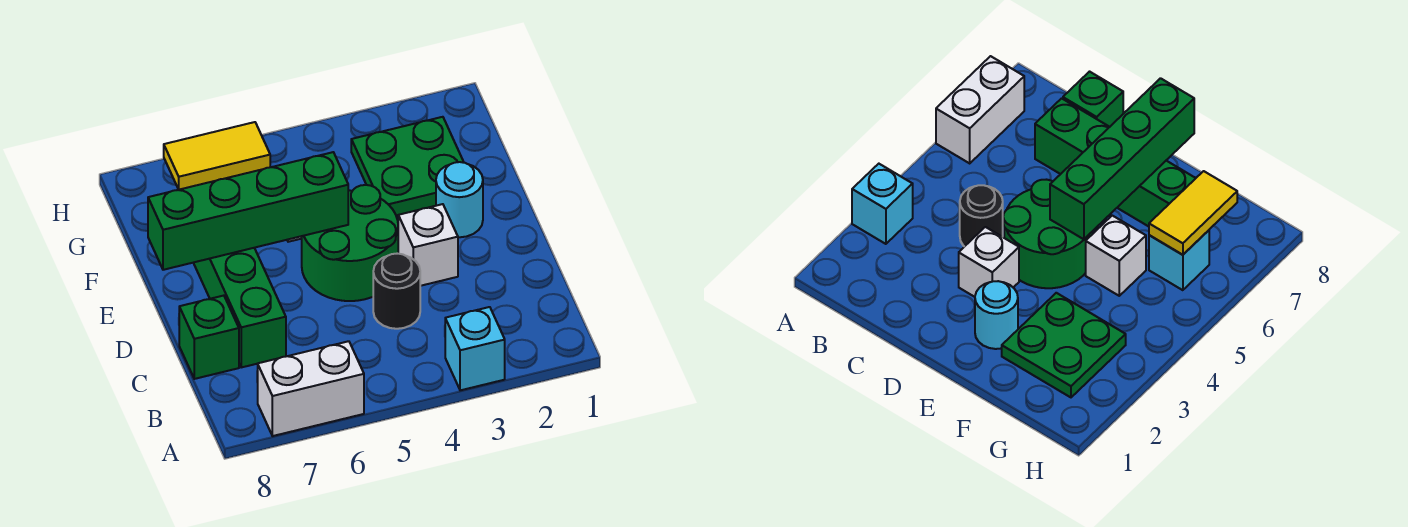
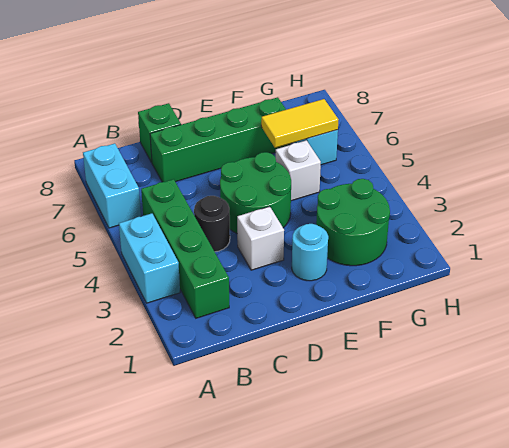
cyan 1x1 brick [445,307,505,390] -> cyan 1x2 brick [119,213,180,303]
white 1x2 brick [258,341,364,436] -> cyan 1x2 brick [83,143,141,228]
green 1x4 brick [148,152,348,270] -> green 1x4 brick moved to [141,179,229,318]
green 2x2 plate [351,117,464,216] -> green 2x2 round brick [316,179,390,266]
yellow 1x2 tile [164,122,270,190] -> yellow 1x2 tile turned to [261,99,339,148]

